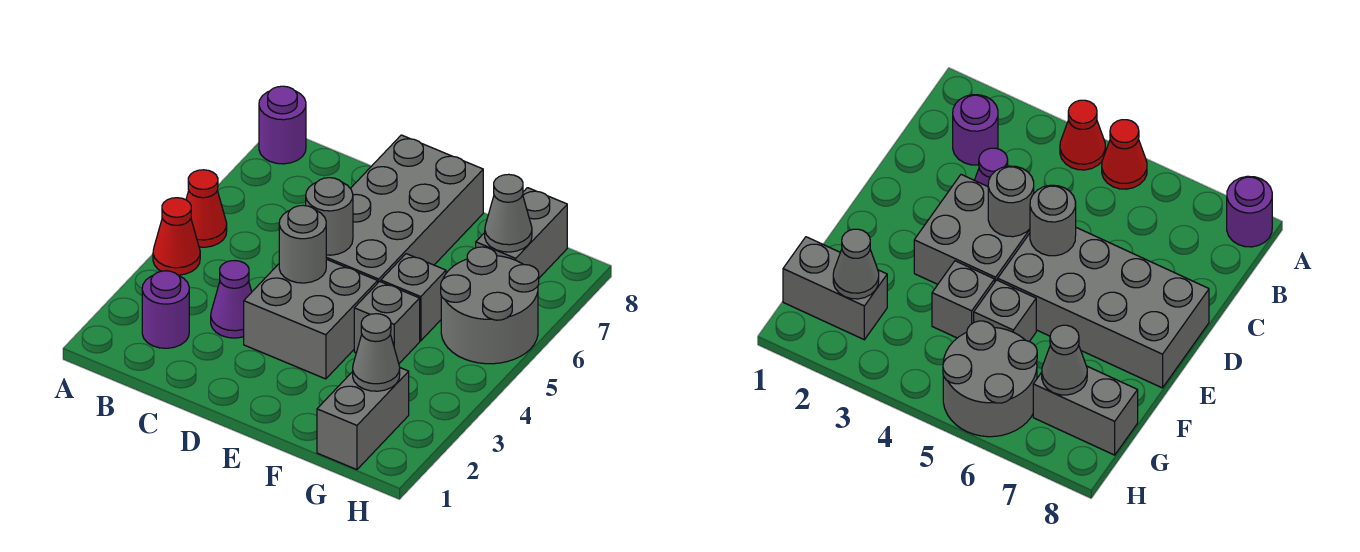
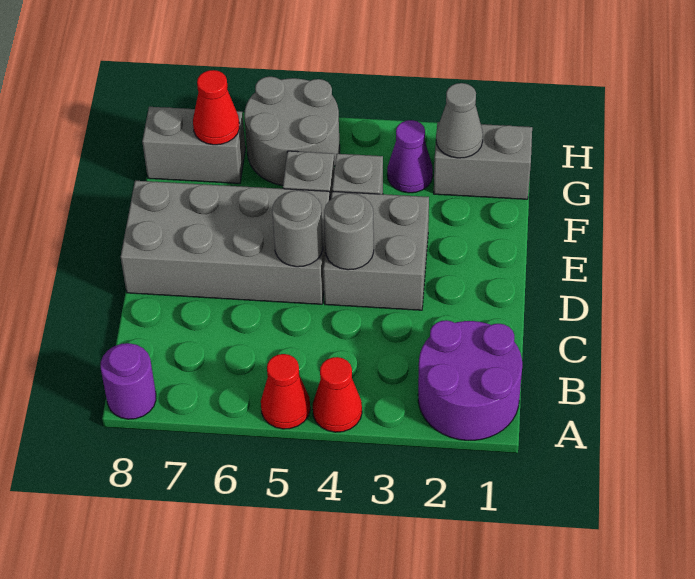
purple 1x1 round brick [142,271,189,348] -> purple 2x2 round brick [418,320,522,440]
purple 1x1 cone [211,261,252,338] -> purple 1x1 cone moved to [387,120,433,193]
grey 1x1 cone [485,174,532,252] -> red 1x1 cone [193,70,240,145]

